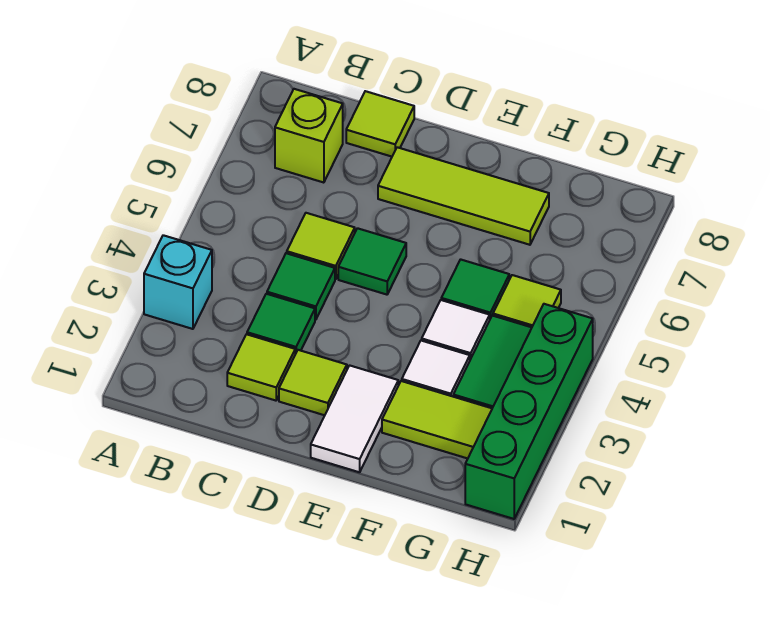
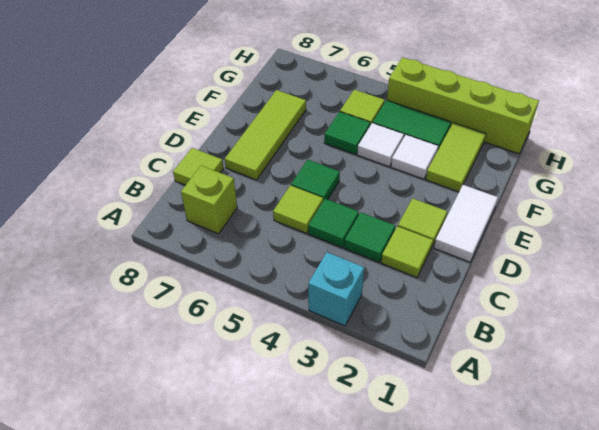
white 1x2 tile [311,365,398,472] -> white 1x2 tile turned to [434,185,498,262]
green 1x4 brick [465,304,593,519] -> lime 1x4 brick [387,57,539,154]

